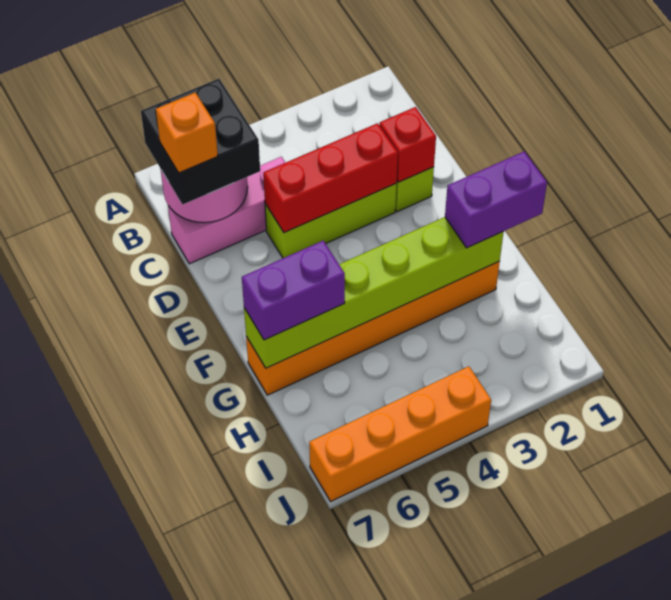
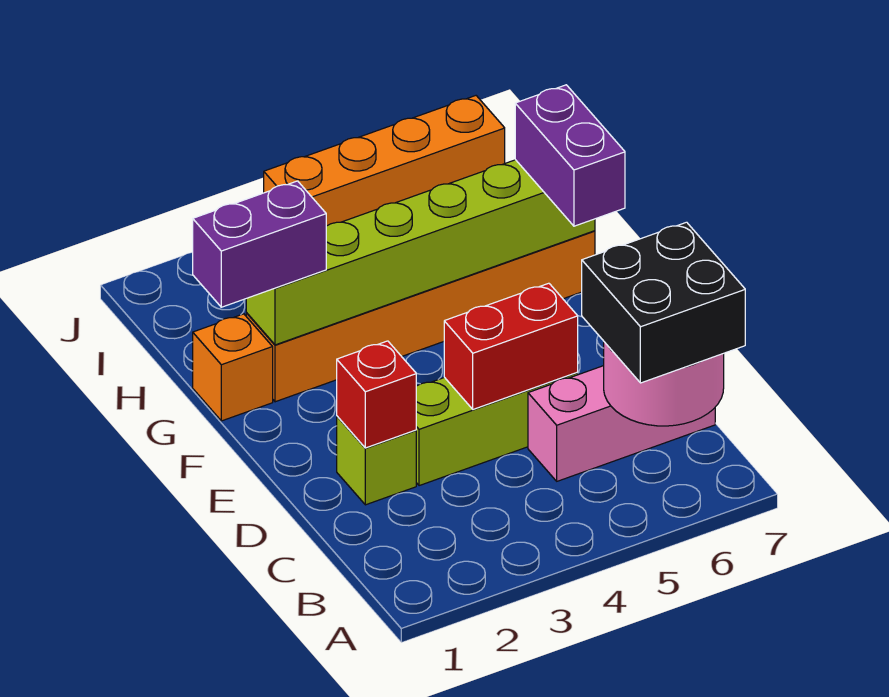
orange 1x1 brick [156,93,218,173] -> orange 1x1 brick moved to [193,314,273,421]
red 1x3 brick [263,123,398,233] -> red 1x2 brick [444,283,578,409]
purple 1x2 brick [242,241,345,340] -> purple 1x2 brick turned to [515,85,625,226]

